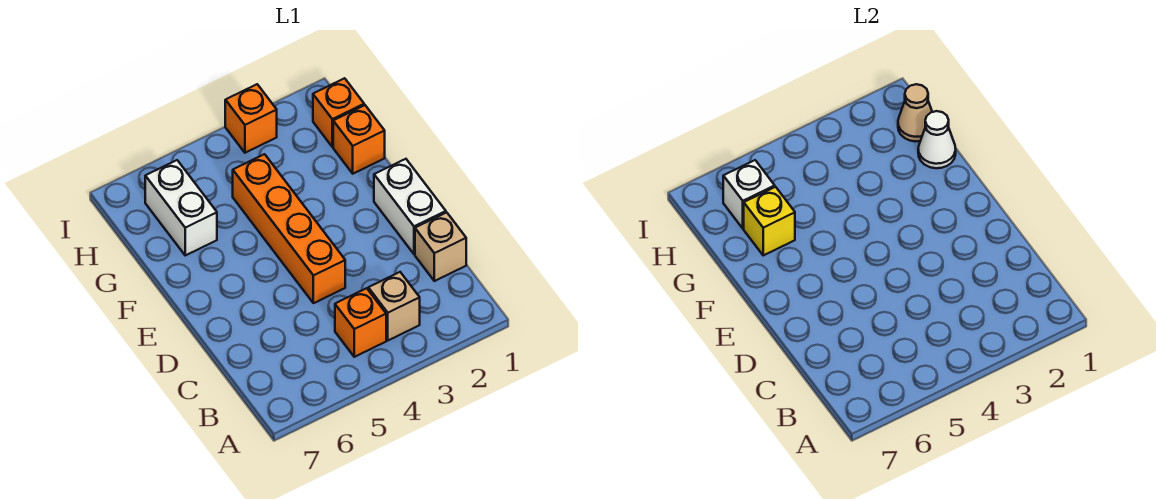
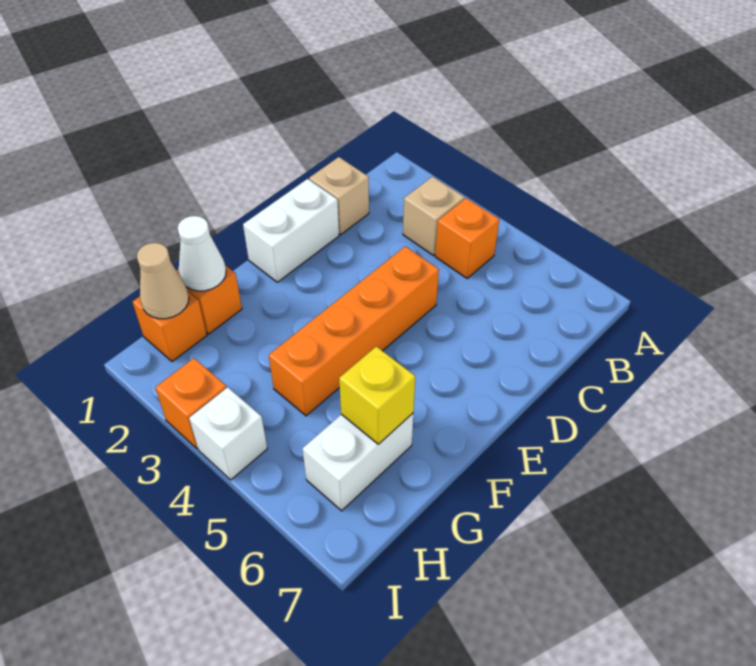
white 1x1 brick [723,160,775,229] -> white 1x1 brick moved to [189,387,267,480]

